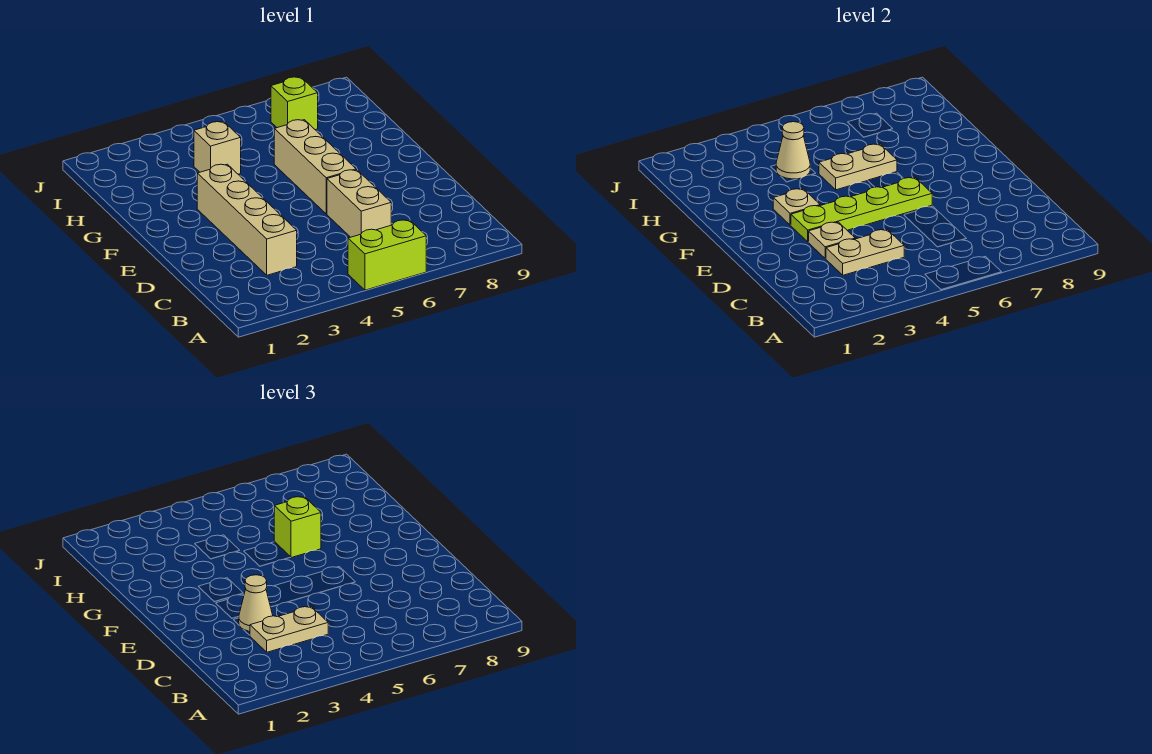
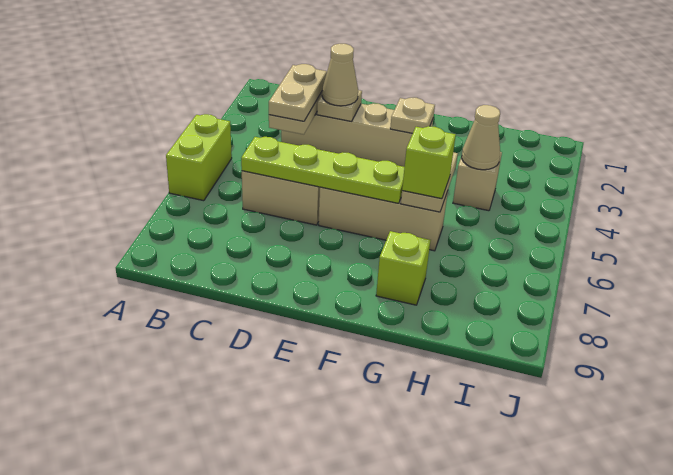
lime 1x4 plate [791,178,932,242] -> lime 1x4 plate turned to [241,137,404,203]
lime 1x1 brick [271,77,318,130] -> lime 1x1 brick moved to [376,231,431,305]

